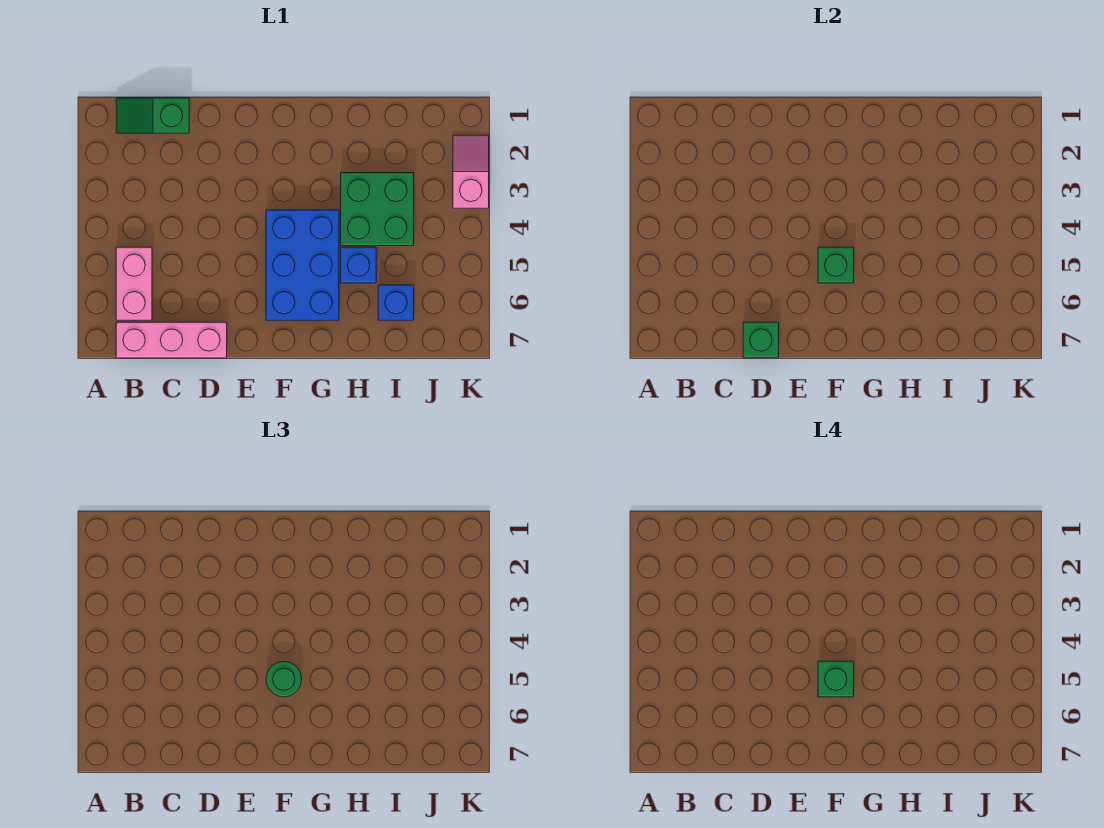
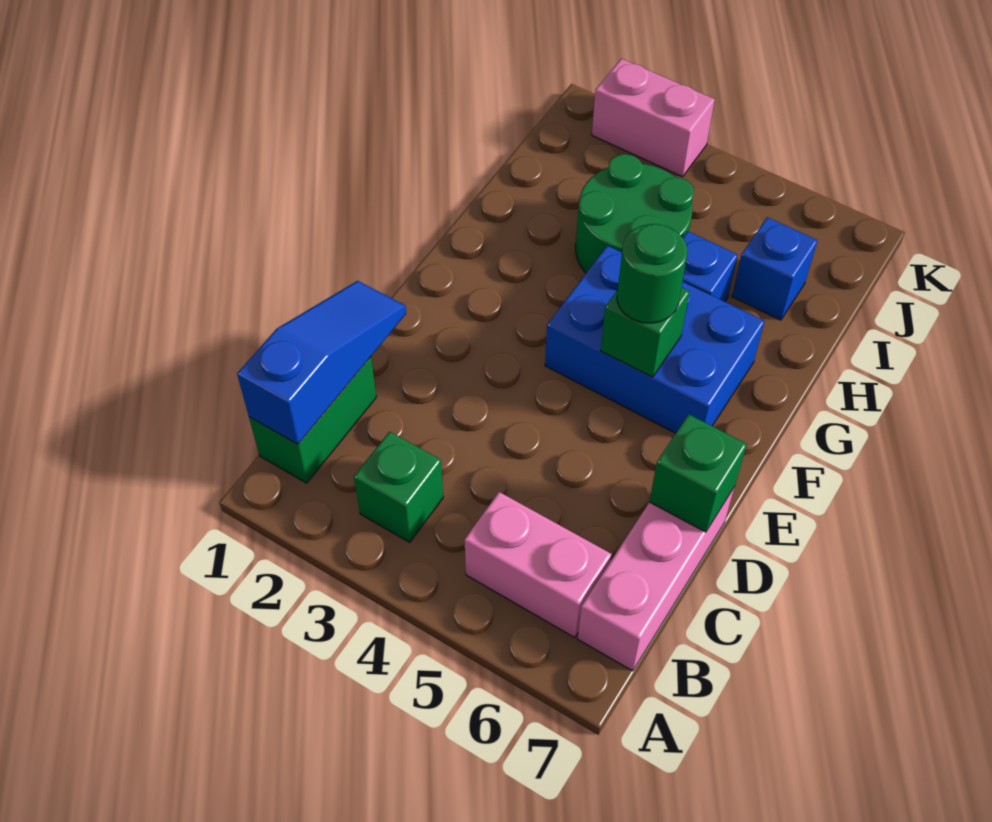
green 1x2 slope [116,98,189,133] -> green 1x2 brick [249,357,376,483]
none -> blue 1x3 slope [237,281,406,444]
green 1x1 brick [818,661,854,697] -> green 1x1 brick moved to [354,432,443,542]
green 2x2 brick [341,173,414,246] -> green 2x2 round brick [576,154,694,273]
pink 1x2 slope [453,135,489,208] -> pink 1x2 brick [592,59,715,177]

